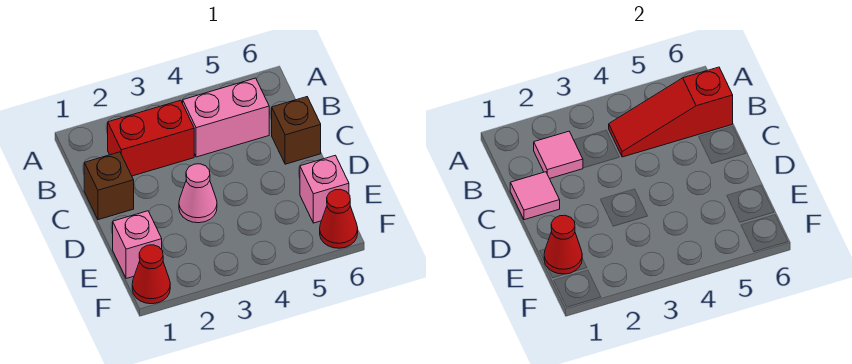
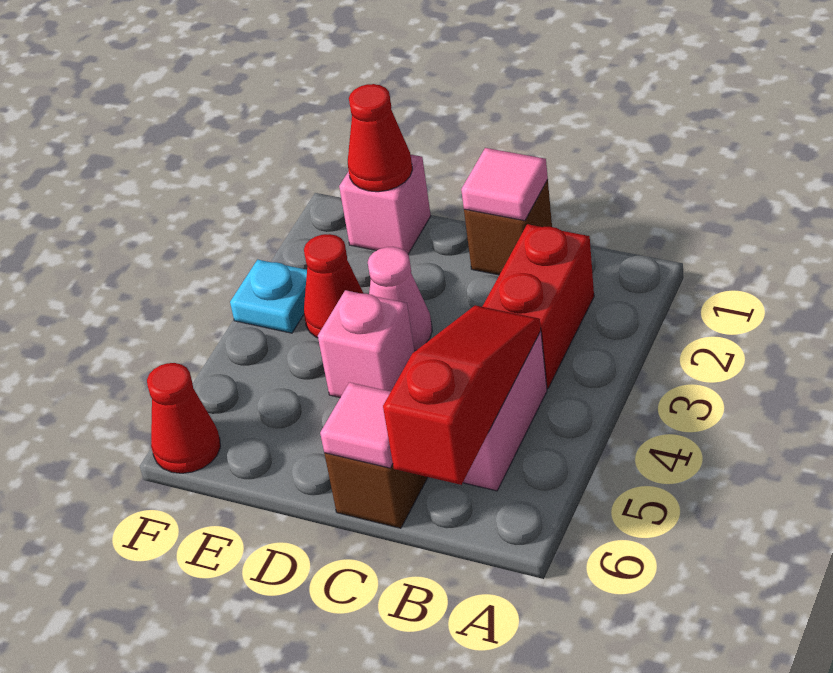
pink 1x1 tile [534,131,583,179] -> pink 1x1 tile moved to [320,382,393,468]
pink 1x1 brick [300,155,349,223] -> pink 1x1 brick moved to [318,290,414,397]
red 1x1 cone [132,245,170,304] -> red 1x1 cone moved to [304,234,364,338]
none -> cyan 1x1 plate [230,260,307,333]

